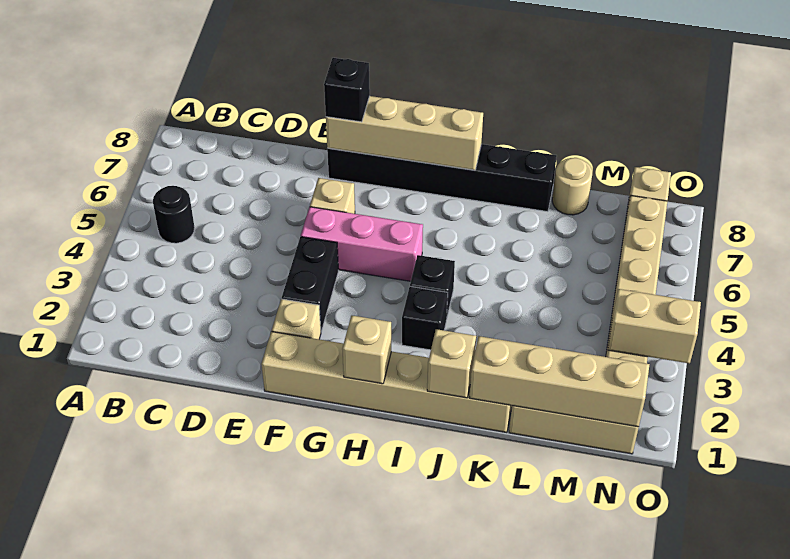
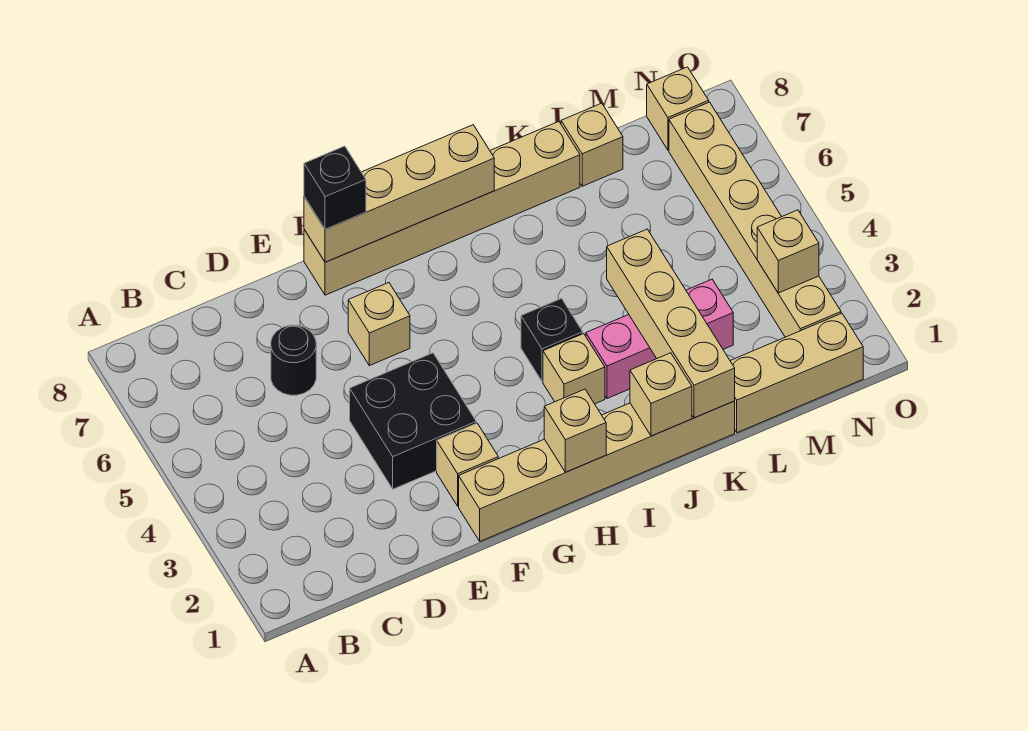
black 1x1 round brick [153,186,195,243] -> black 1x1 round brick moved to [271,325,316,395]
black 1x2 brick [282,237,338,331] -> black 2x2 brick [350,353,476,489]
pink 1x3 brick [301,207,423,281] -> pink 1x3 brick moved to [586,279,733,399]
black 1x6 brick [327,144,556,212] -> tan 1x6 brick [304,122,580,295]
black 1x1 brick [402,286,448,350] -> tan 1x1 brick [543,334,605,404]
tan 1x4 brick [469,336,650,427] -> tan 1x4 brick turned to [607,229,735,418]
tan 1x1 round brick [552,158,592,215] -> tan 1x1 brick [561,103,623,186]
tan 1x2 brick [608,289,701,363] -> tan 1x1 brick [757,210,819,293]

